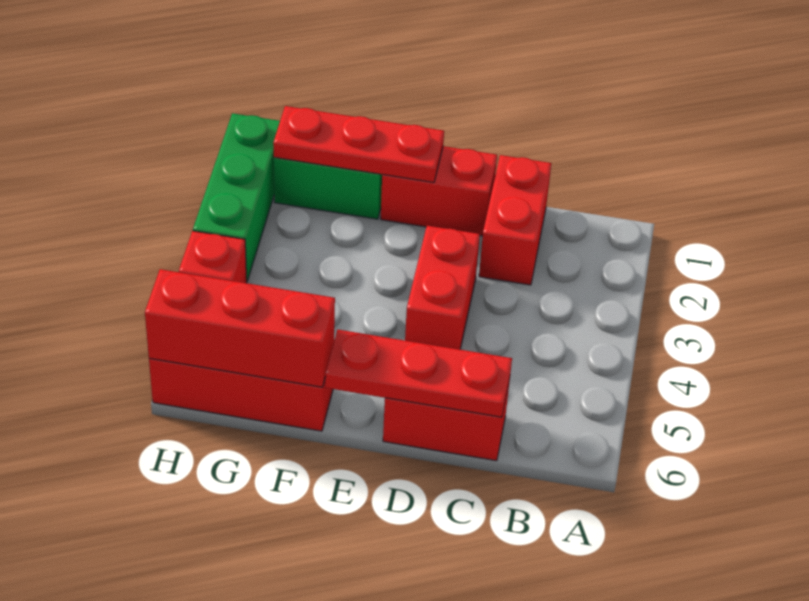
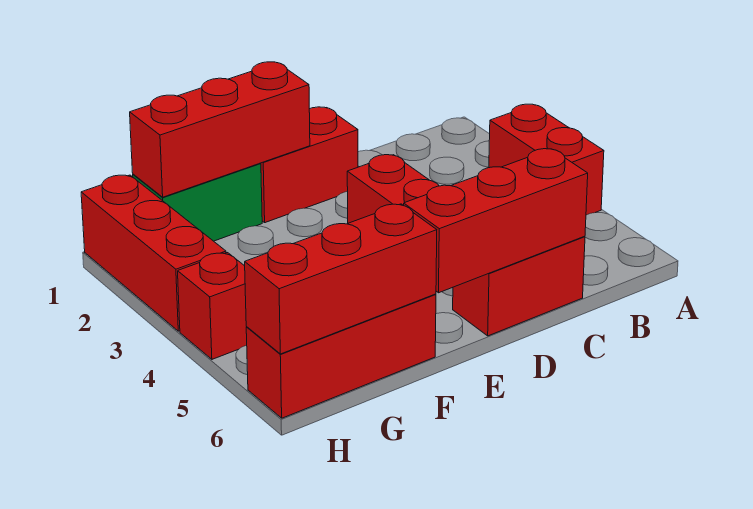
red 1x2 brick [479,155,551,285] -> red 1x2 brick moved to [489,104,604,215]
red 1x3 plate [325,330,512,417] -> red 1x3 brick [404,149,588,293]
red 1x3 plate [273,106,444,182] -> red 1x3 brick [130,62,310,197]
green 1x3 brick [193,113,280,281] -> red 1x3 brick [81,175,226,331]

